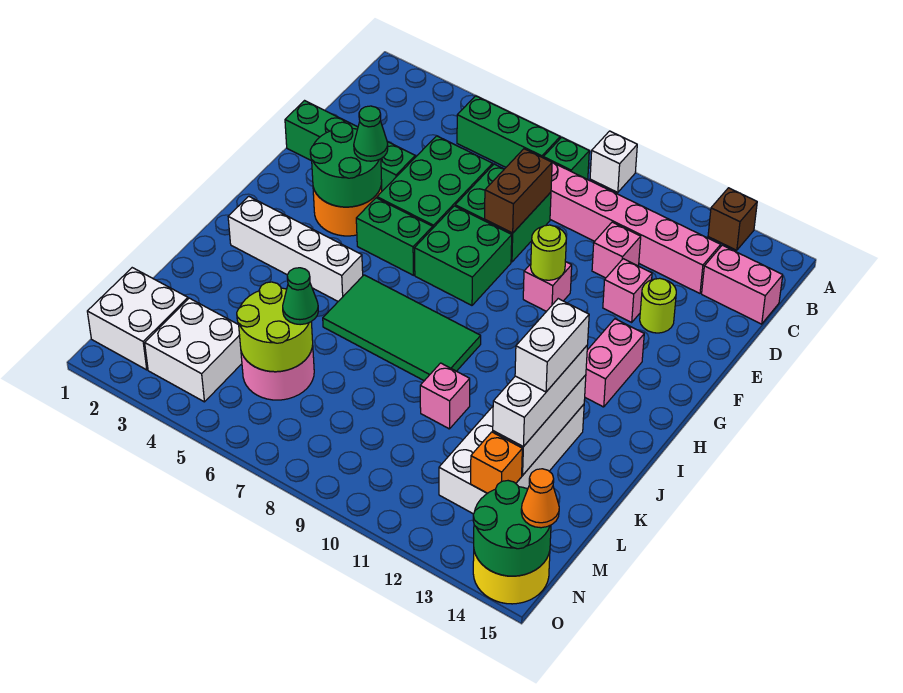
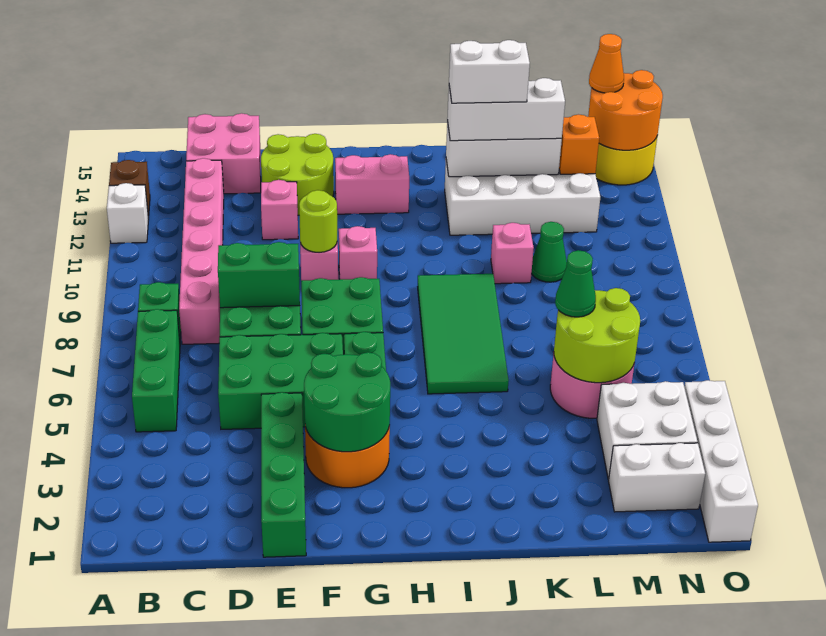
white 1x1 brick [590,131,637,192] -> white 1x1 brick moved to [107,183,149,243]
pink 1x2 brick [702,245,783,324] -> pink 2x2 brick [186,113,261,194]
brown 1x2 brick [485,149,552,233] -> green 1x2 brick [218,242,300,308]
pink 1x1 brick [592,222,641,278] -> pink 1x1 brick moved to [339,226,377,279]
lime 1x1 round brick [640,278,676,333] -> lime 2x2 round brick [261,134,334,215]
green 1x1 cone [354,106,388,161] -> green 1x1 cone moved to [531,222,567,282]
white 1x4 brick [228,196,363,301] -> white 1x4 brick moved to [684,380,758,542]
white 2x2 brick [87,268,188,370] -> white 1x2 brick [608,443,705,512]
green 2x2 round brick [473,481,551,576] -> orange 2x2 round brick [588,70,663,150]

